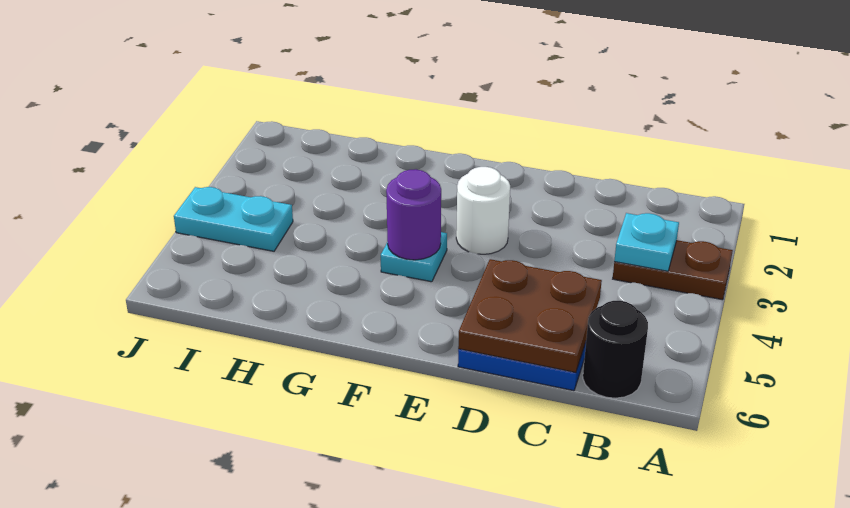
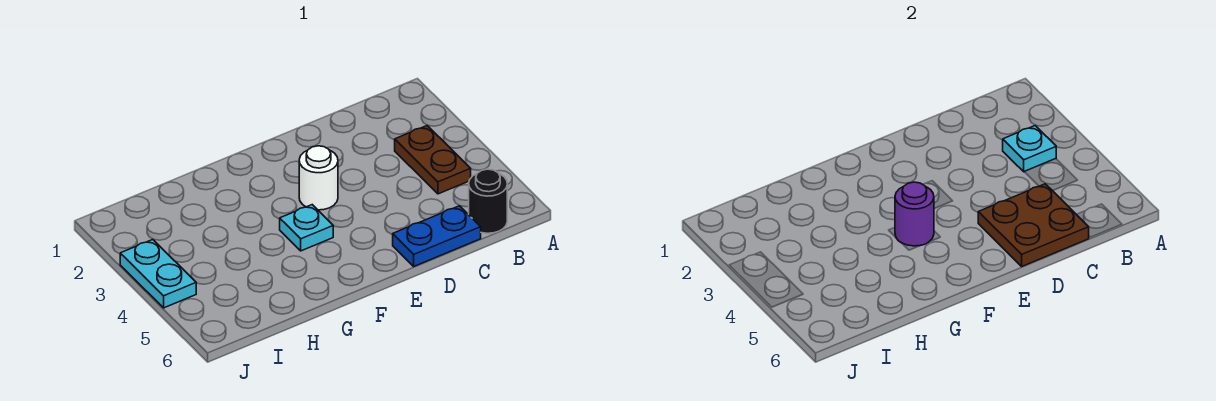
brown 1x2 plate [613,240,733,300] -> brown 1x2 plate turned to [395,126,471,194]
cyan 1x2 plate [174,187,293,251] -> cyan 1x2 plate turned to [120,240,196,308]

